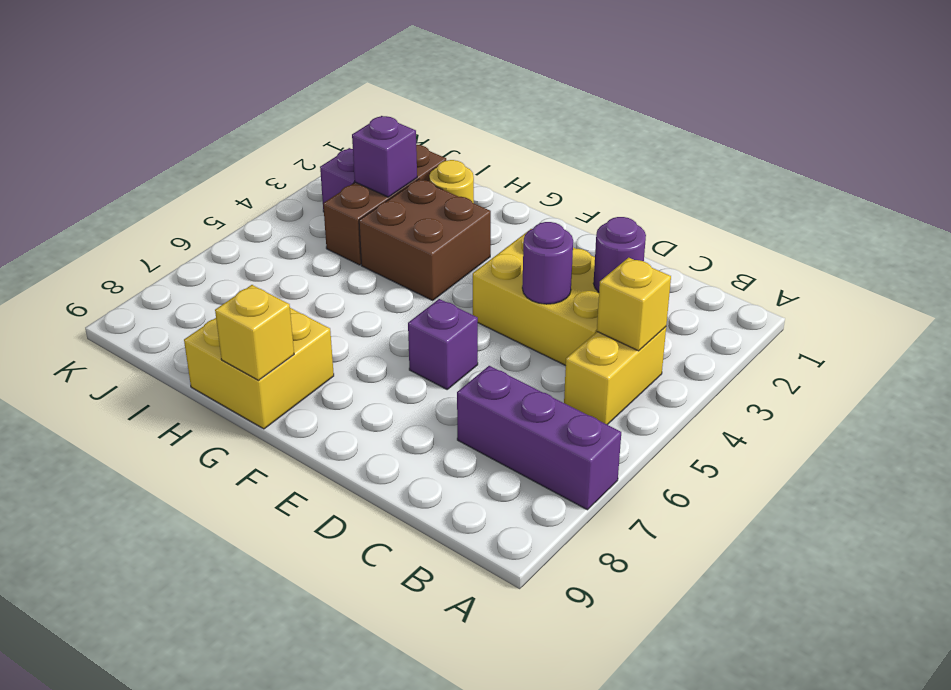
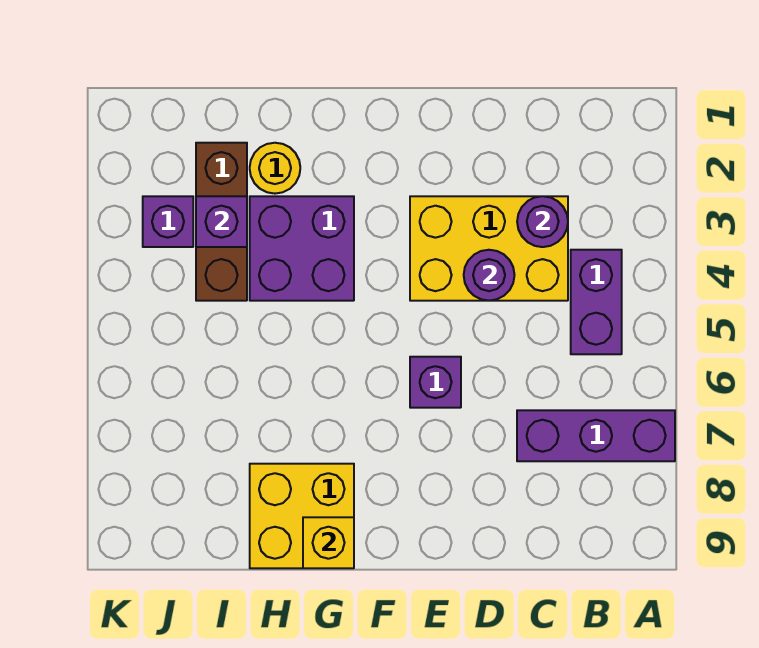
yellow 1x2 brick [564,327,666,425] -> purple 1x2 brick [571,250,622,354]
yellow 1x1 brick [597,258,671,351] -> none
brown 2x2 brick [359,179,491,300] -> purple 2x2 brick [250,196,354,301]

